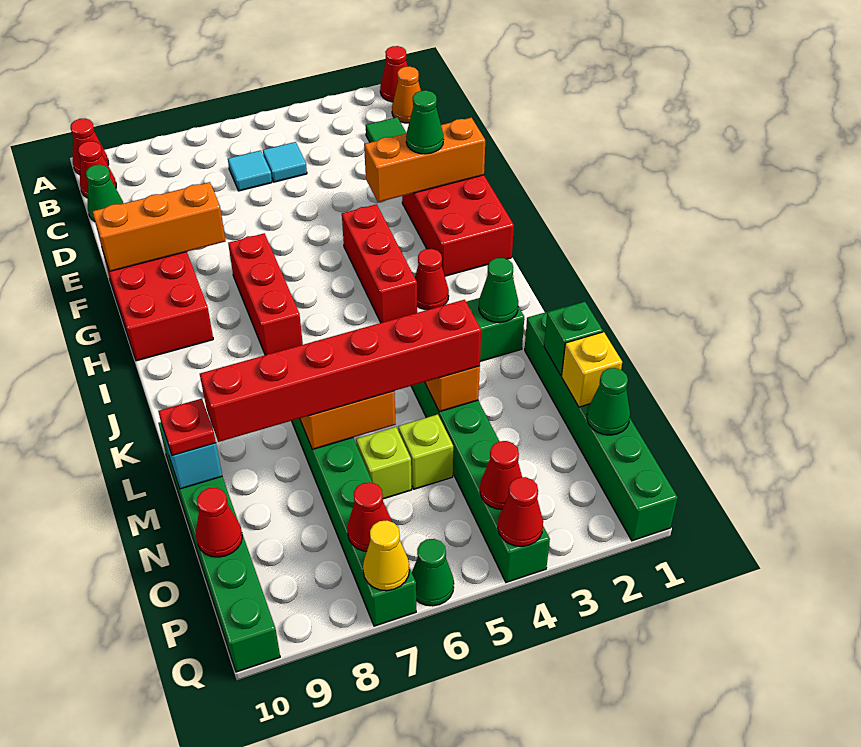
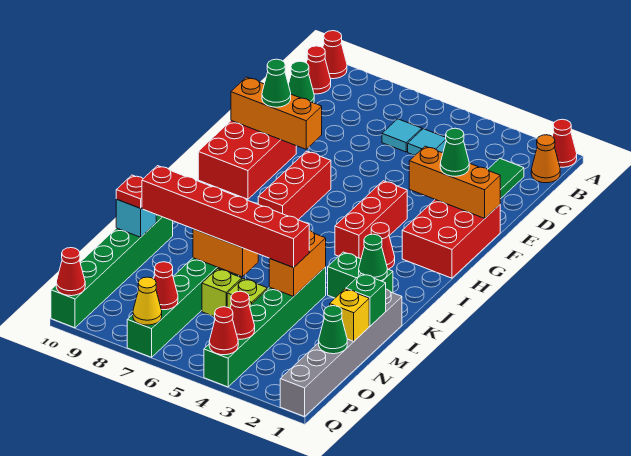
green 1x6 brick [525,307,678,541] -> grey 1x6 brick [280,289,402,417]
red 1x1 cone [196,488,242,557] -> red 1x1 cone moved to [56,248,85,296]
green 1x1 cone [412,539,454,606] -> green 1x1 cone moved to [262,59,291,107]

